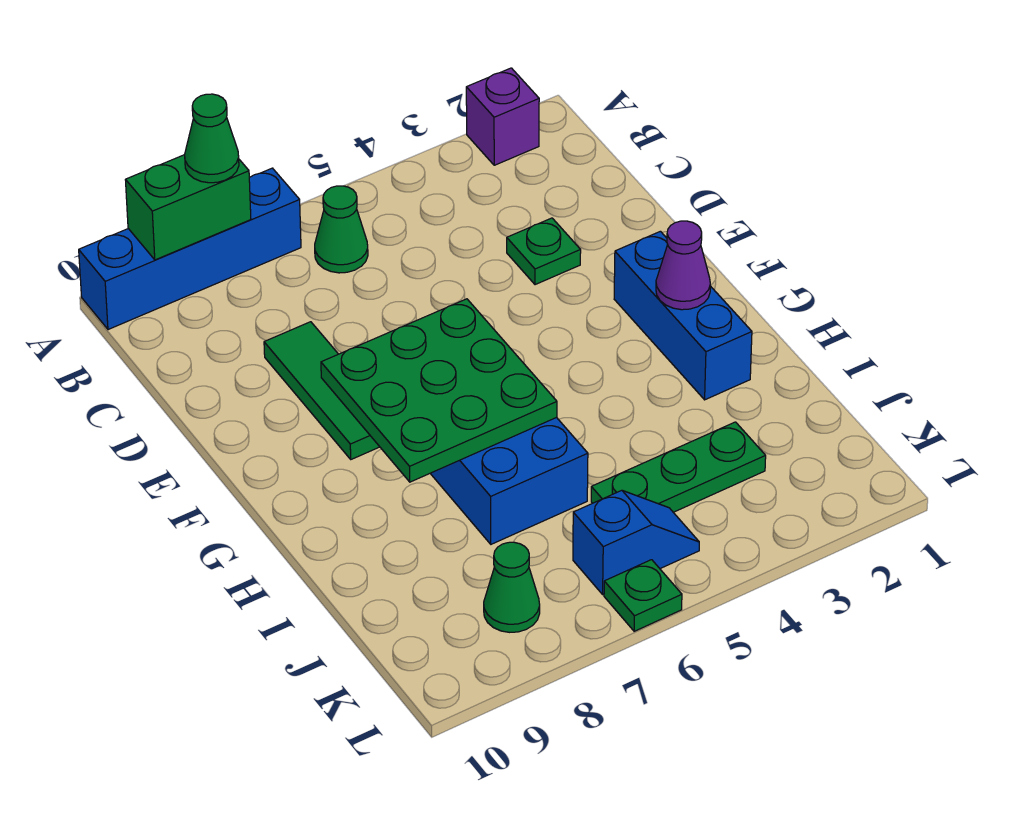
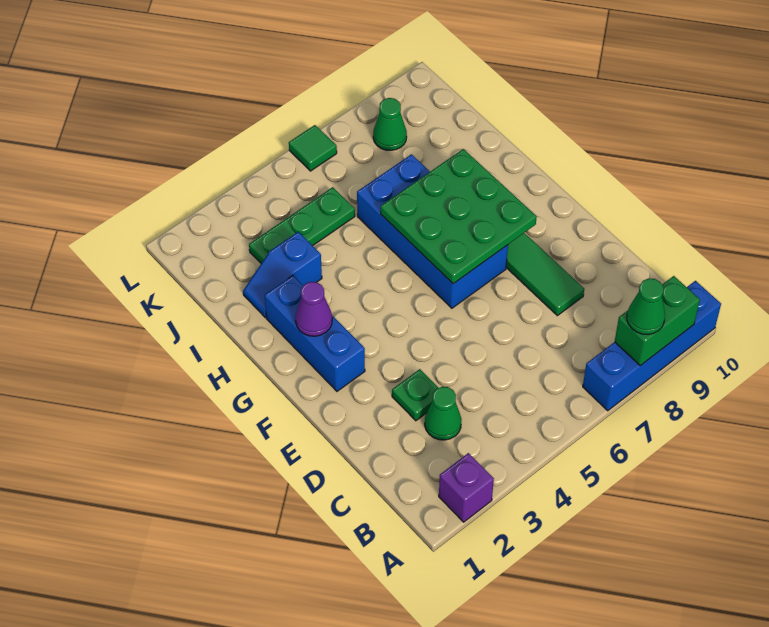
green 1x1 cone [315,186,368,273] -> green 1x1 cone moved to [425,387,462,440]
blue 1x2 slope [573,490,699,594] -> blue 1x2 slope moved to [243,232,322,318]
green 1x1 plate [604,560,682,631] -> green 1x1 tile [289,125,337,171]

